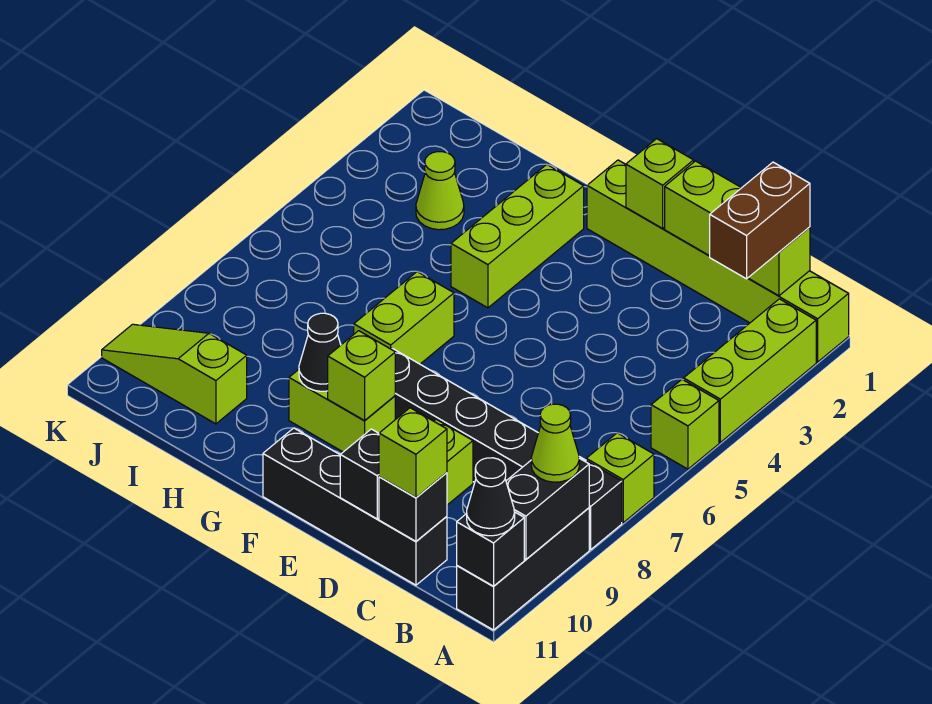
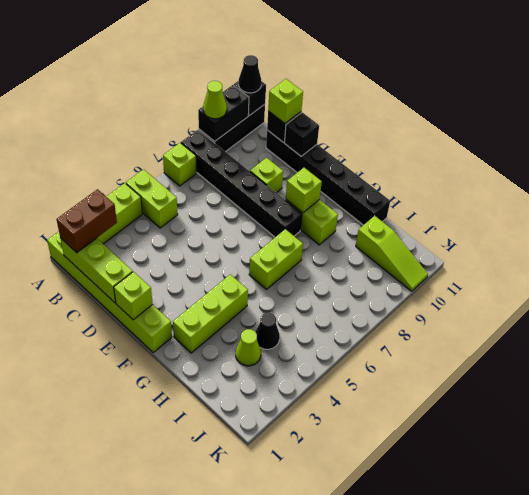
lime 1x1 brick [651,380,719,469] -> lime 1x2 brick [126,169,178,228]
black 1x4 brick [263,428,447,585] -> black 1x6 brick [266,130,390,225]
black 1x1 cone [299,313,341,391] -> black 1x1 cone moved to [255,313,280,349]

